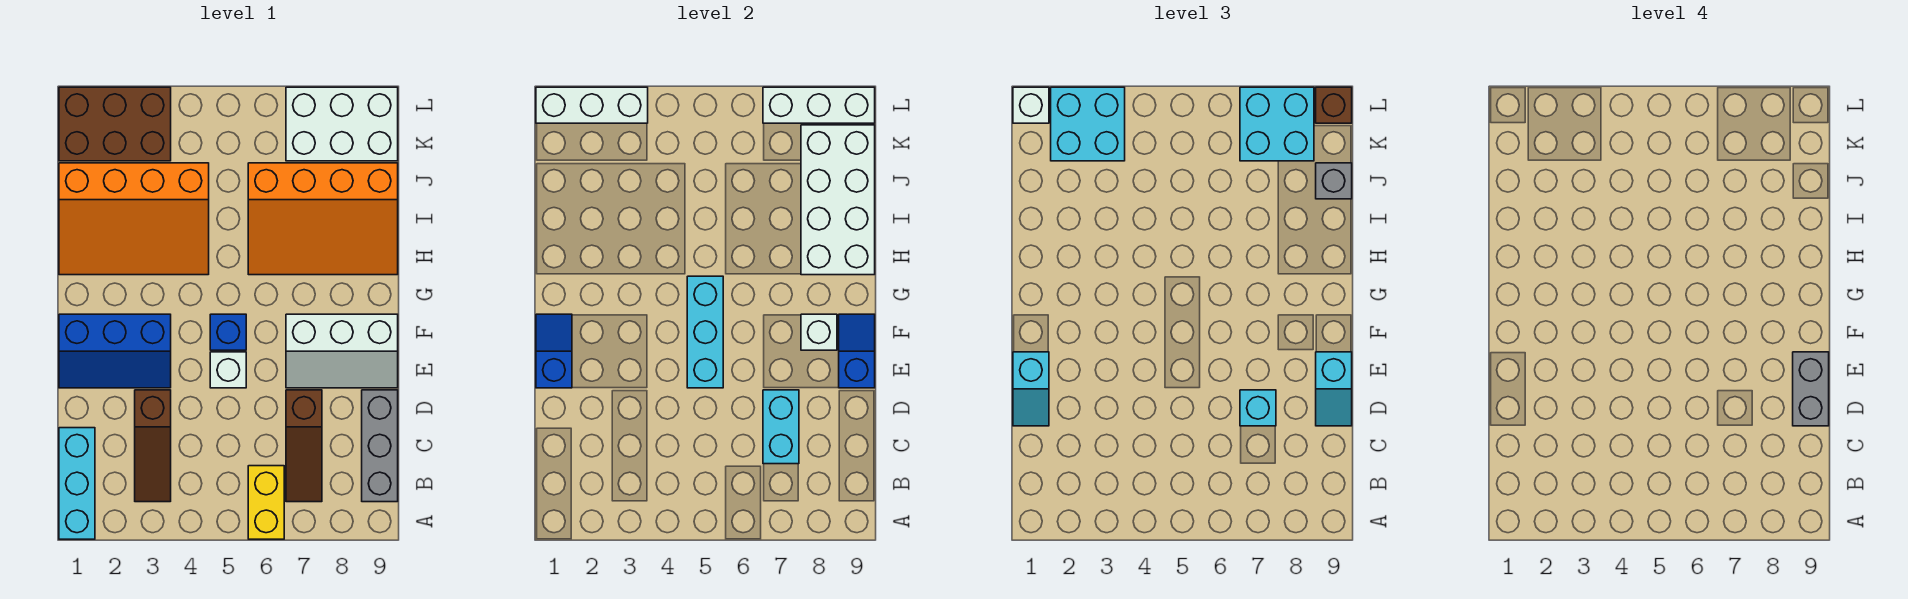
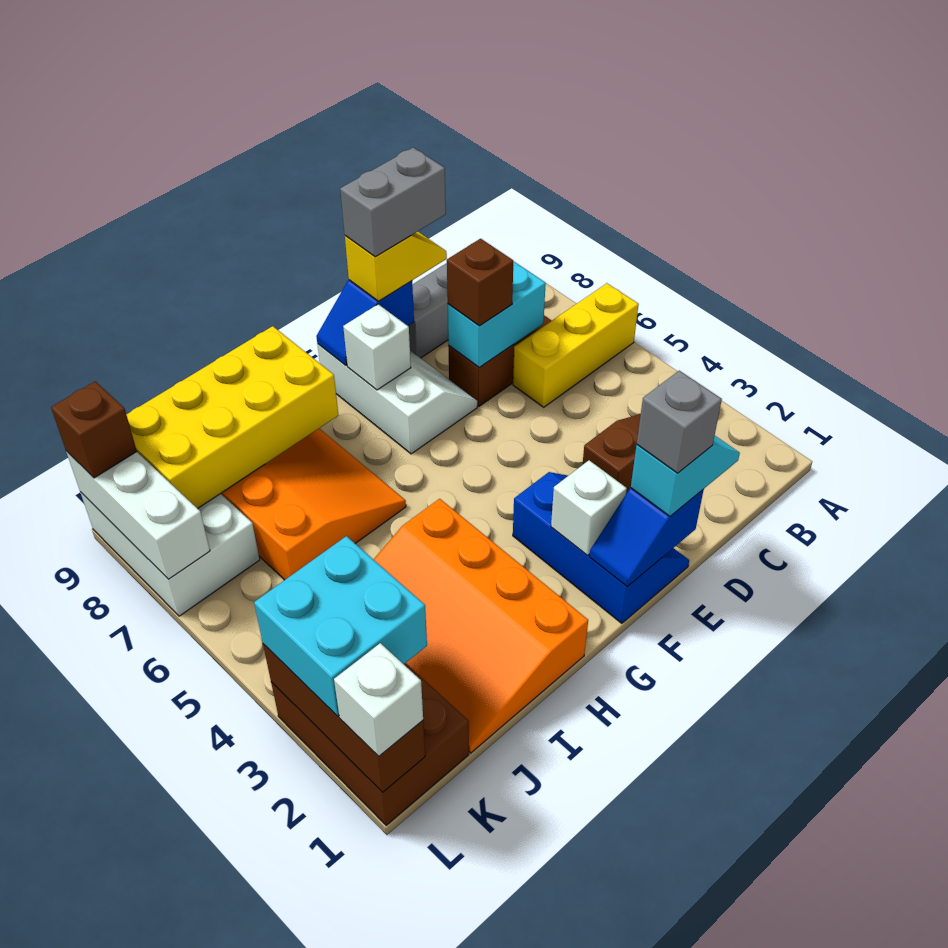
cyan 1x3 brick [59,428,95,539] -> none
yellow 1x2 brick [248,466,284,539] -> yellow 1x3 brick [513,283,639,407]
cyan 1x1 brick [1240,390,1276,426] -> brown 1x1 brick [447,239,513,326]
cyan 1x2 slope [1316,352,1352,426] -> yellow 1x2 slope [345,232,447,301]
white 1x1 brick [210,352,246,388] -> white 1x1 brick moved to [551,460,627,555]
cyan 1x3 brick [687,276,723,388] -> none
blue 1x1 brick [210,314,246,350] -> none
orange 3x4 slope [59,163,209,275] -> orange 3x4 slope turned to [373,499,588,753]
white 2x4 brick [801,125,875,275] -> yellow 2x4 brick [126,326,339,509]
grey 1x1 brick [1316,163,1352,199] -> grey 1x1 brick moved to [637,371,722,473]
cyan 2x2 brick [1240,87,1314,161] -> none
white 1x3 brick [536,87,648,123] -> brown 1x3 brick [263,644,425,792]

